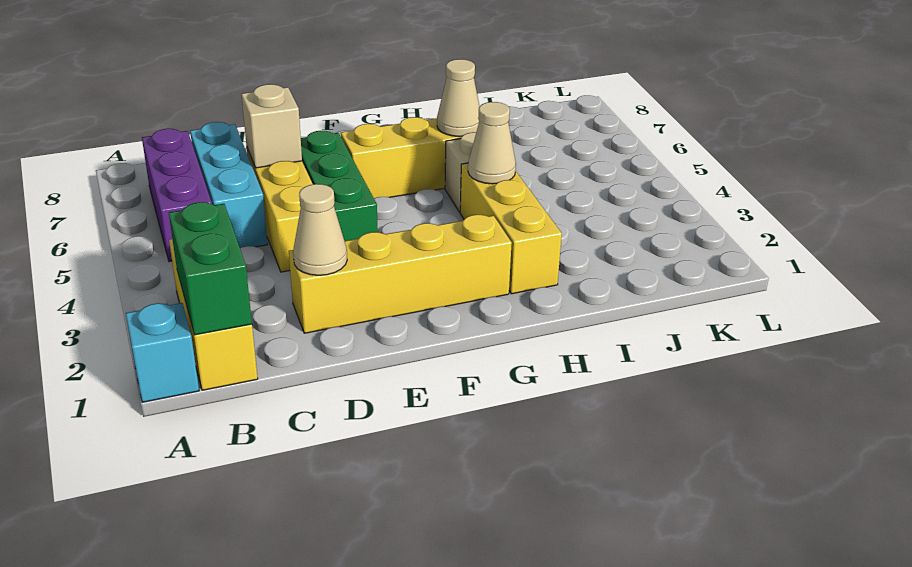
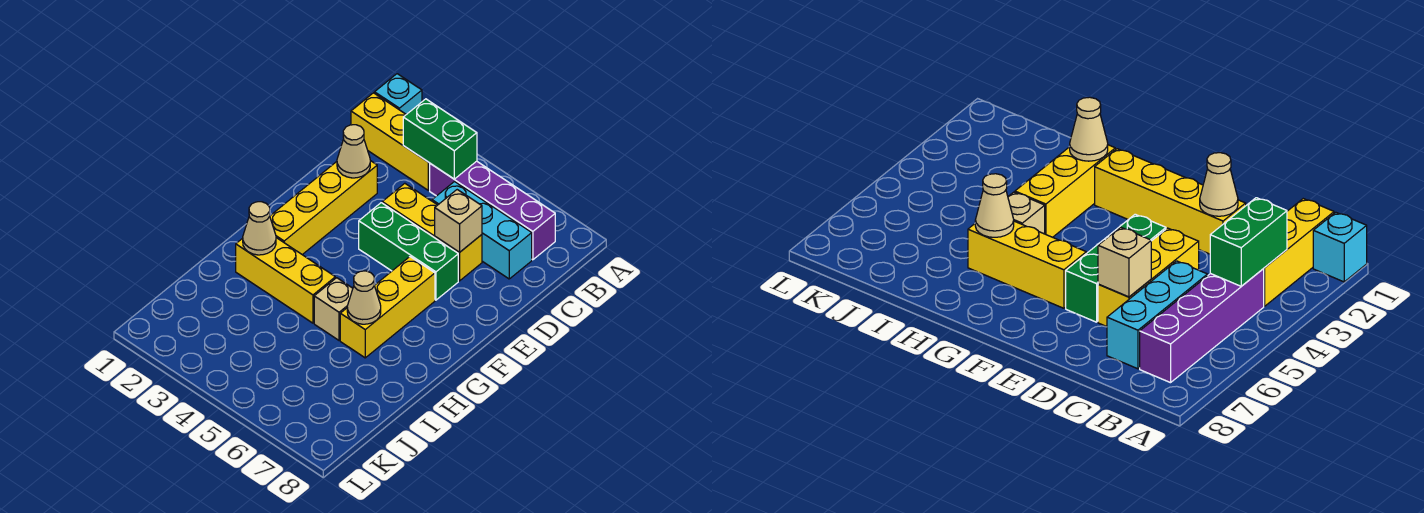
green 1x2 brick [169,202,252,335] -> green 1x2 brick moved to [403,99,477,179]
purple 1x3 brick [142,129,212,262] -> purple 1x4 brick [430,161,555,260]
tan 1x1 cone [468,102,516,184] -> tan 1x1 cone moved to [243,202,276,255]

